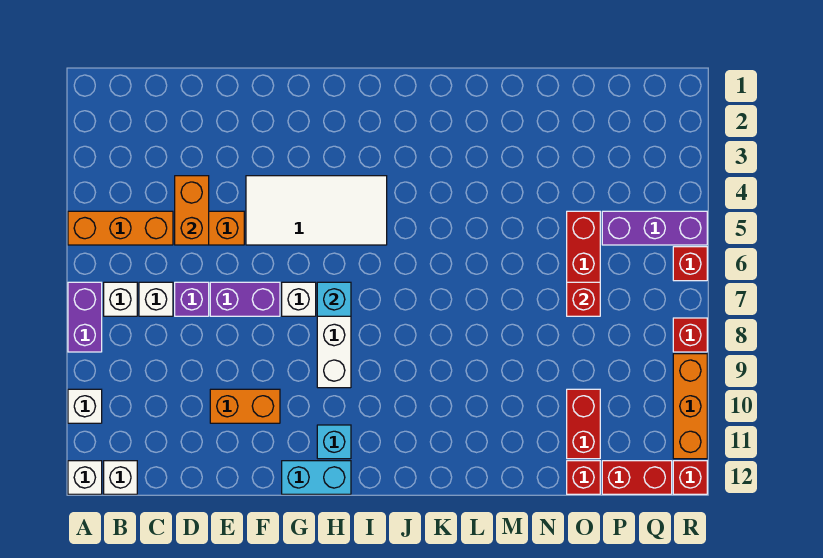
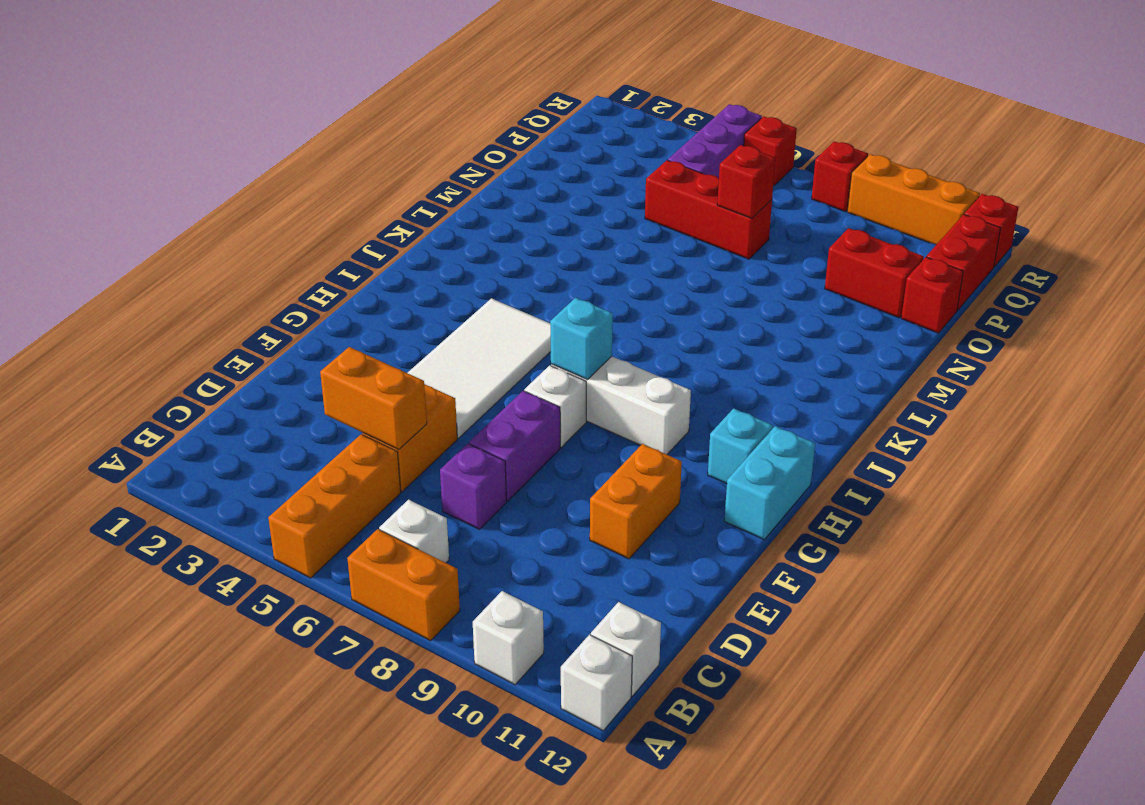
purple 1x2 brick [68,282,102,352] -> orange 1x2 brick [347,529,460,641]
white 1x1 brick [139,282,173,316] -> none

